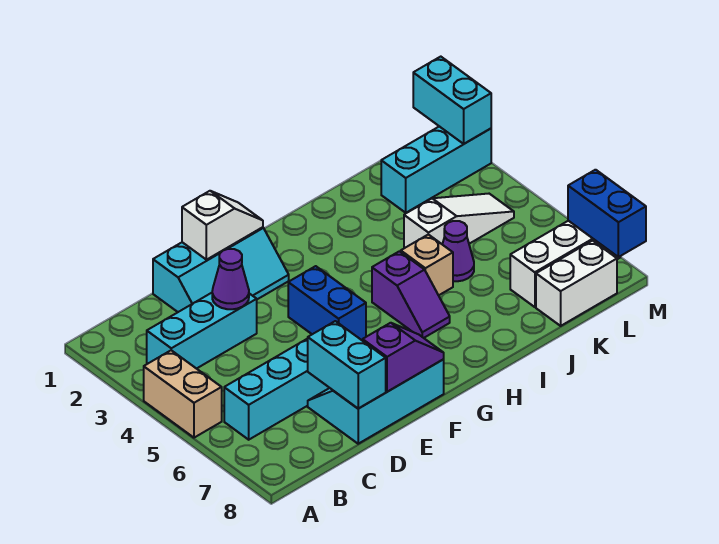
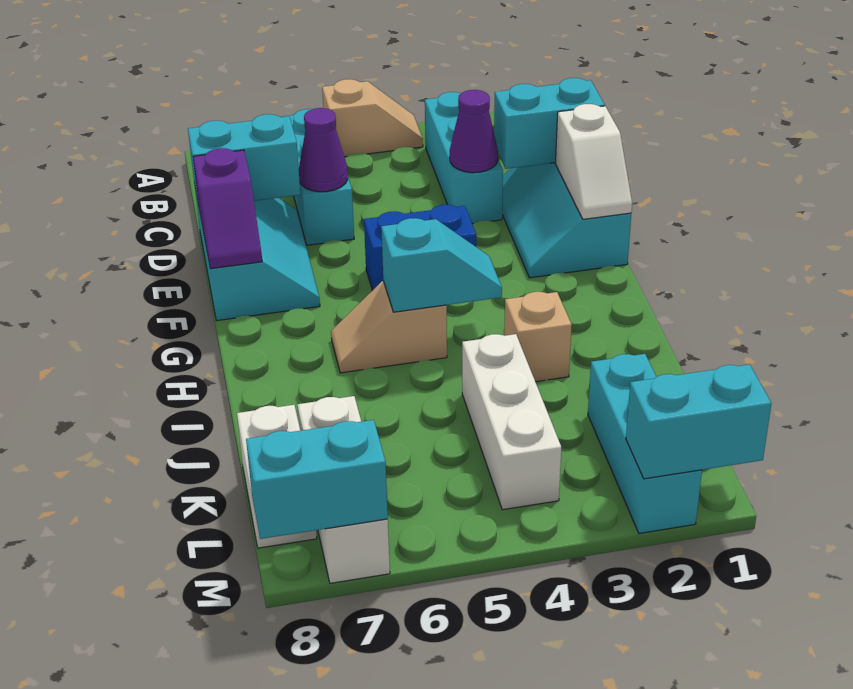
tan 1x2 brick [144,350,222,438] -> tan 1x2 slope [322,79,423,157]
none -> cyan 1x2 brick [494,78,605,169]
none -> cyan 1x2 slope [381,218,502,312]
purple 1x2 slope [372,251,450,338] -> tan 1x2 slope [331,281,447,373]
tan 1x1 brick [401,234,453,295] -> tan 1x1 brick moved to [504,292,572,382]
white 1x3 slope [404,194,514,248] -> white 1x3 brick [462,334,561,510]
purple 1x1 cone [442,221,474,281] -> purple 1x1 cone moved to [299,108,348,192]
blue 1x2 brick [568,170,646,257] -> cyan 1x2 brick [246,420,388,539]

